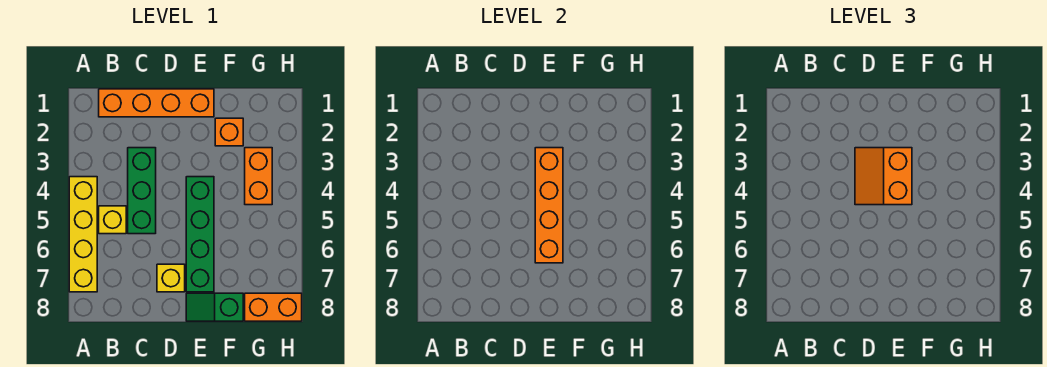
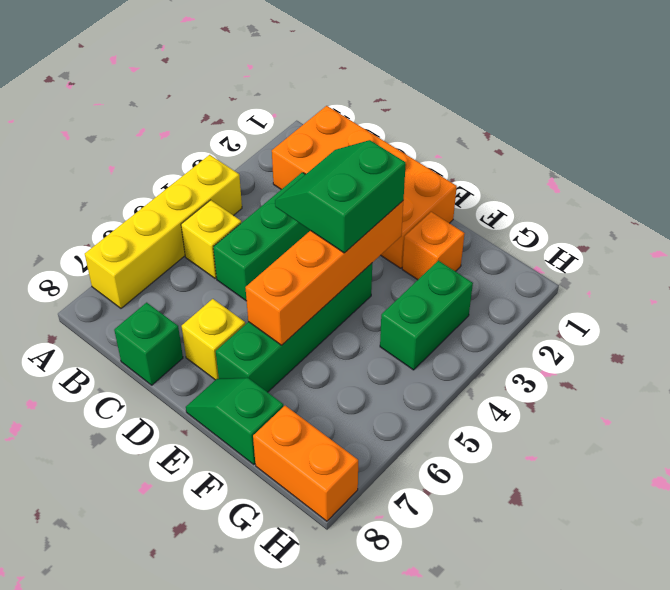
orange 1x4 brick [99,89,214,117] -> orange 2x4 brick [272,106,457,268]
none -> green 1x1 brick [114,303,183,385]
orange 2x2 slope [855,148,912,205] -> green 2x2 slope [275,140,406,253]
orange 1x2 brick [245,148,272,205] -> green 1x2 brick [380,261,473,370]

